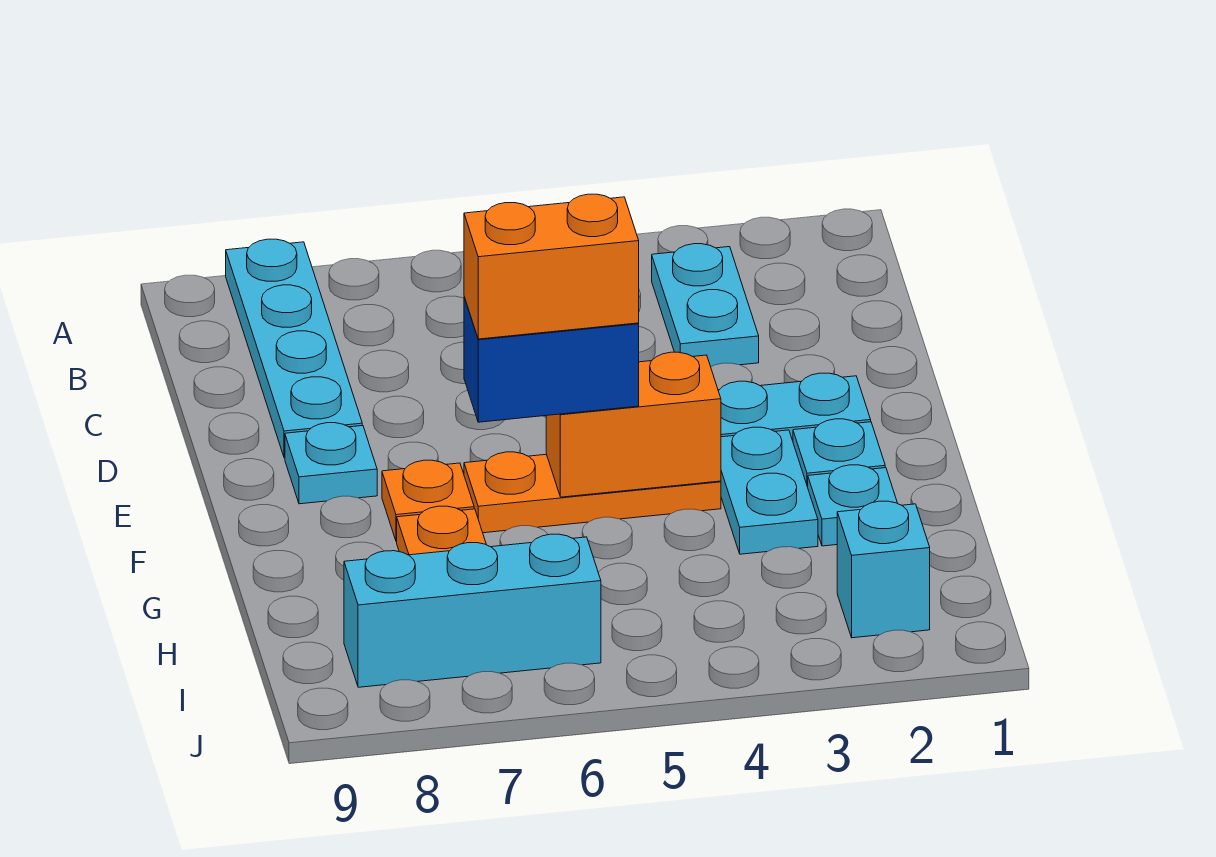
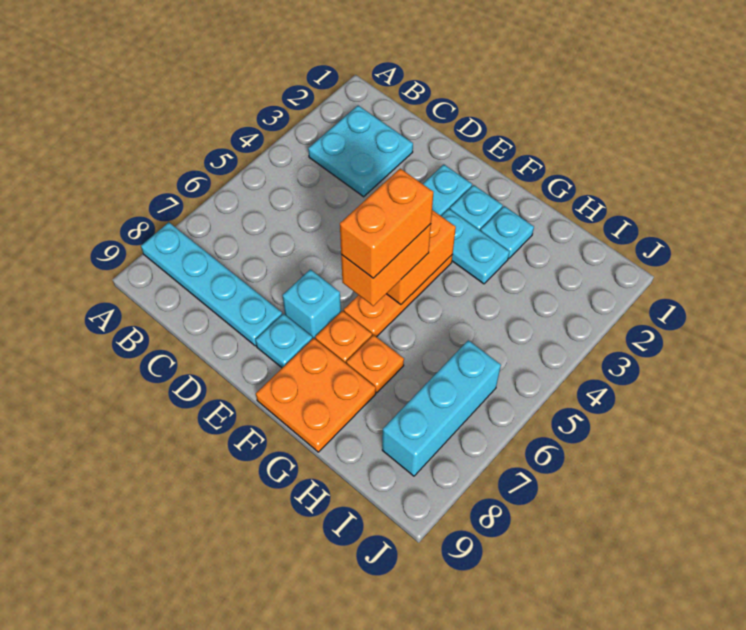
cyan 1x2 plate [652,244,759,367] -> cyan 2x2 plate [308,106,413,197]
blue 1x2 brick [464,297,639,422] -> orange 1x2 brick [341,224,431,306]
none -> orange 2x2 plate [256,338,376,452]
cyan 1x1 brick [837,501,930,638] -> cyan 1x1 brick moved to [282,269,341,339]

